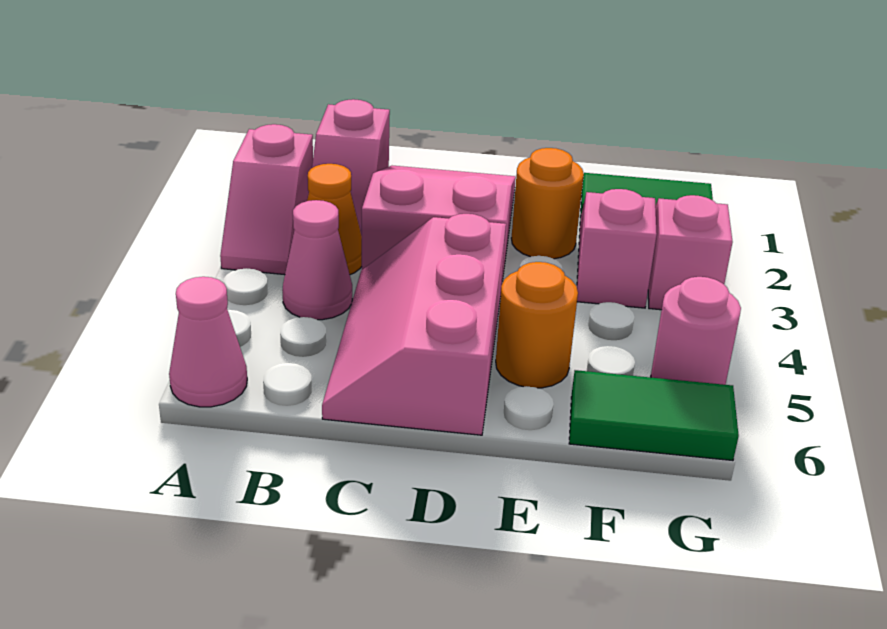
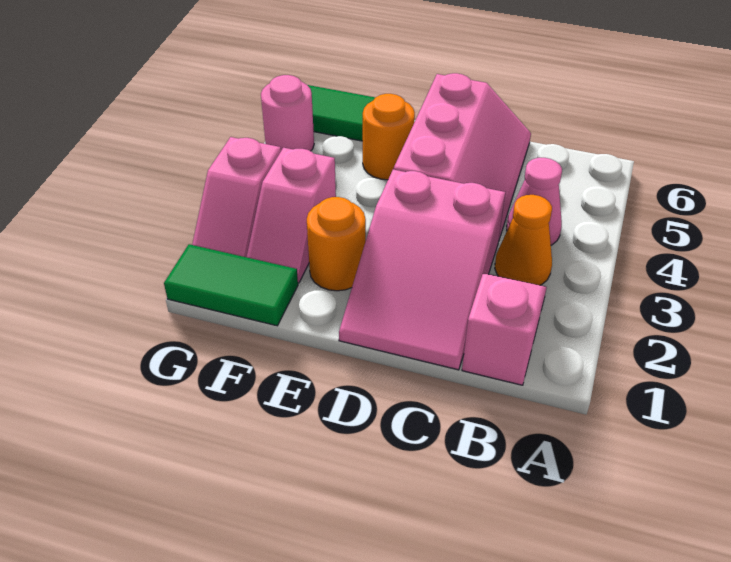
pink 1x2 slope [220,124,313,275] -> none
pink 1x1 cone [169,277,247,407] -> none

